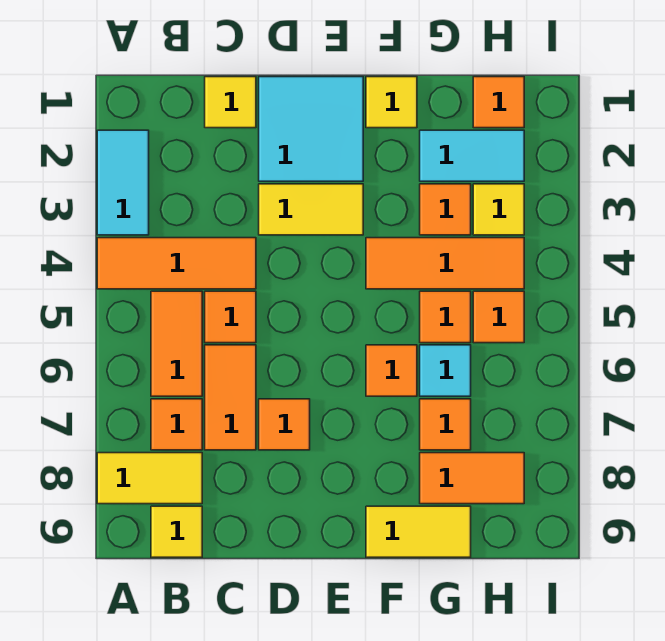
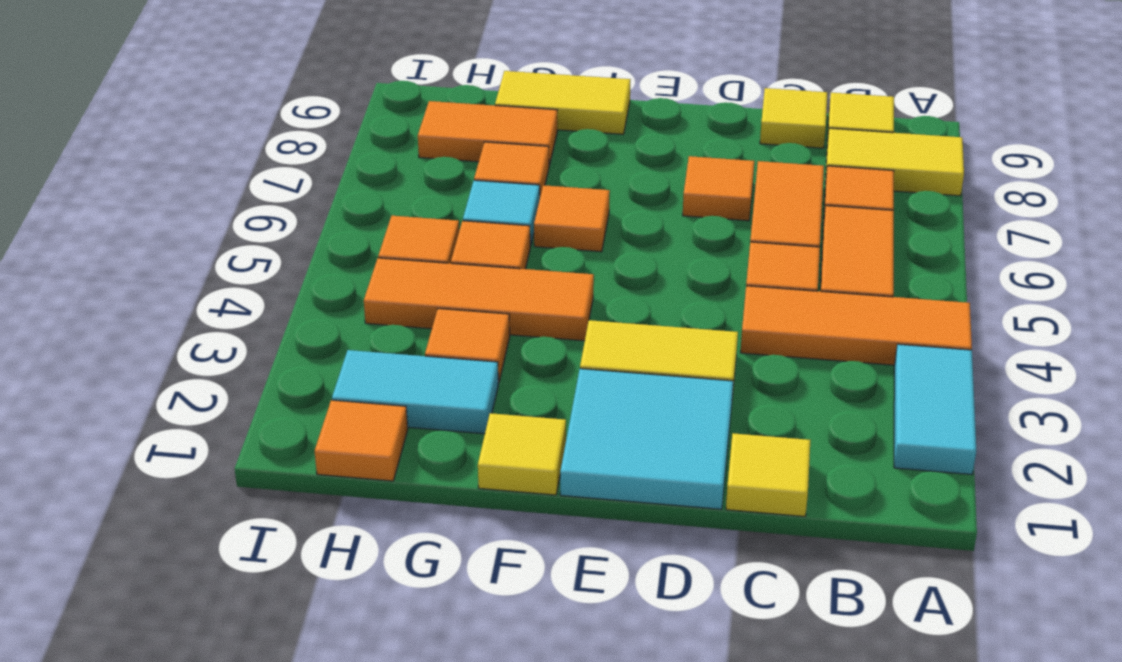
yellow 1x1 tile [473,184,524,235] -> yellow 1x1 tile moved to [760,88,827,148]

